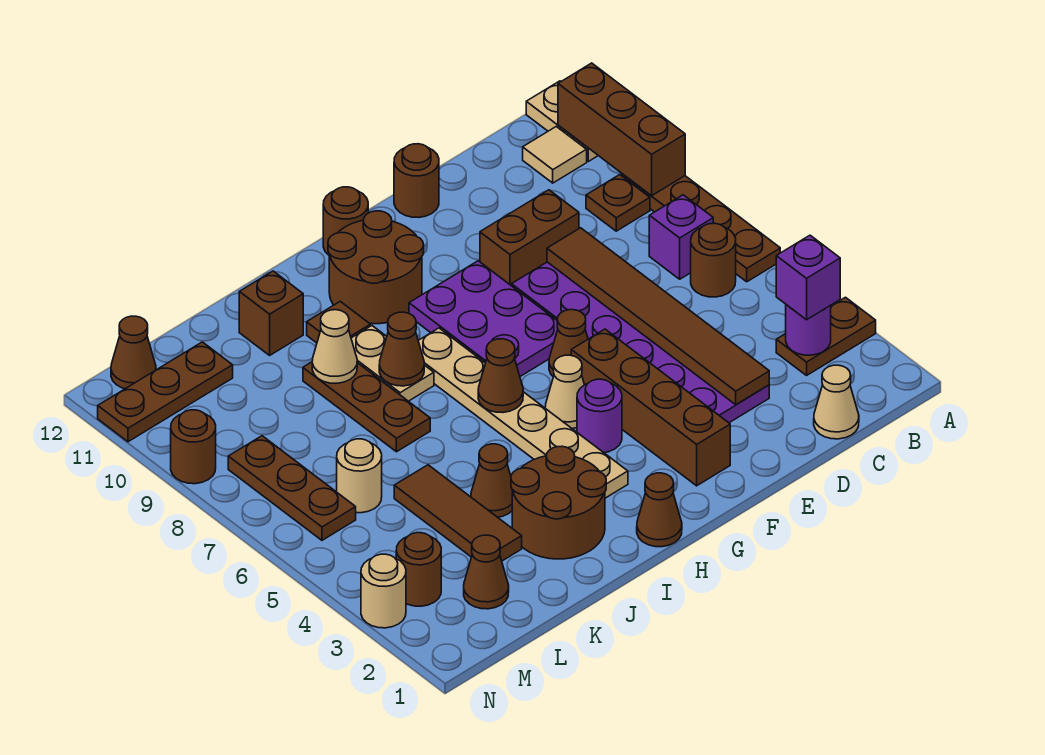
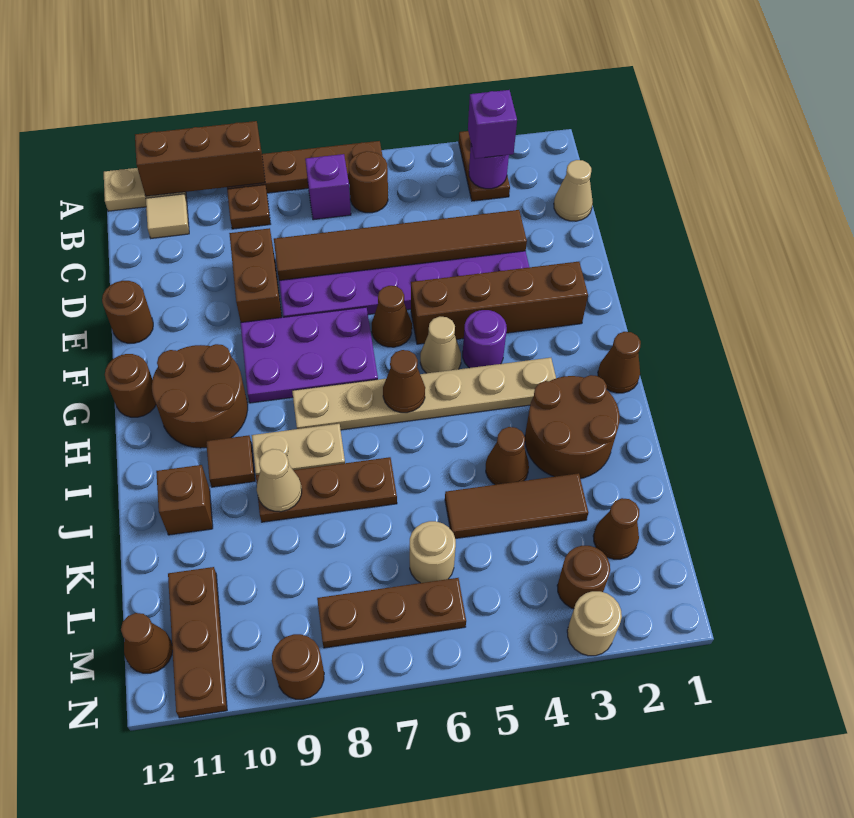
brown 1x1 cone [379,312,424,386] -> none

